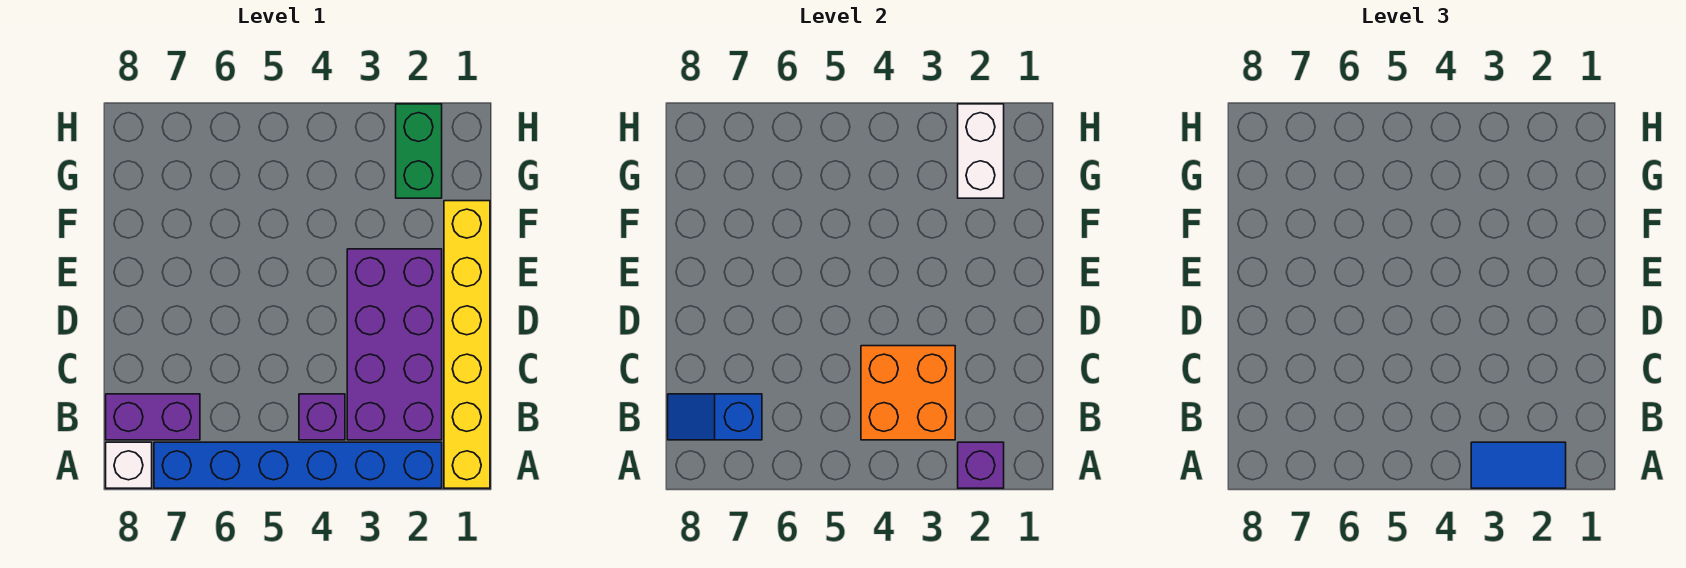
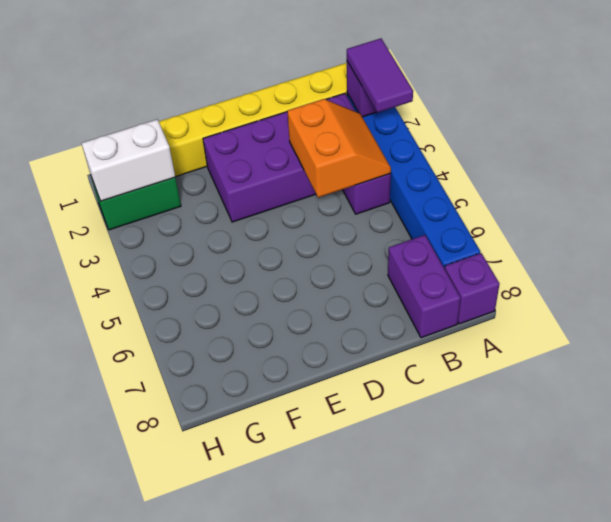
blue 1x2 tile [1471,442,1566,488] -> purple 1x2 tile [347,38,413,113]
white 1x1 brick [106,442,152,488] -> purple 1x1 brick [445,253,499,324]
orange 2x2 brick [861,346,955,440] -> orange 2x2 slope [287,99,391,197]
blue 1x2 slope [668,394,762,440] -> none

